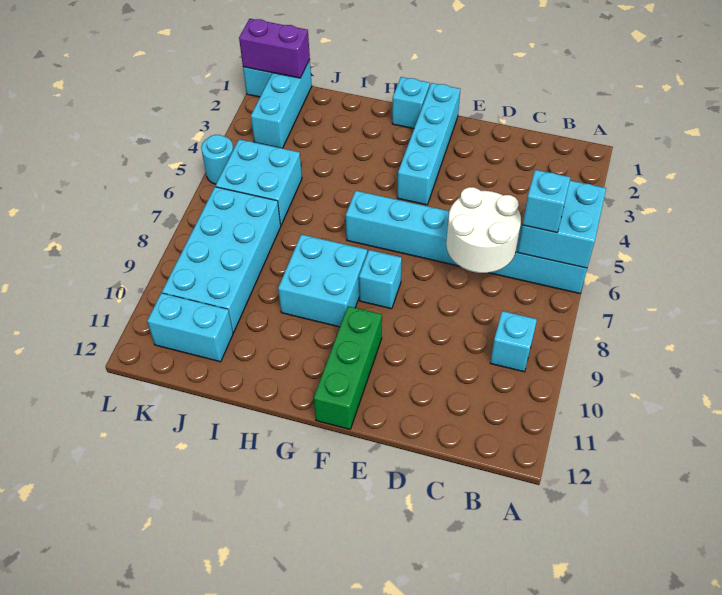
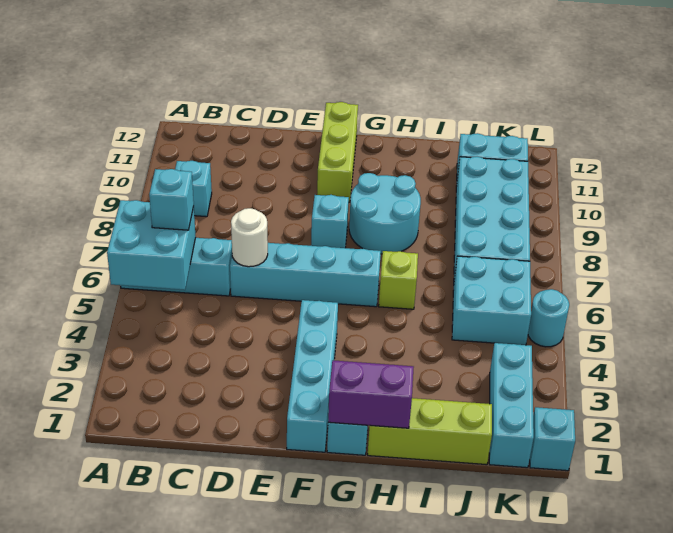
white 2x2 round brick [446,187,521,273] -> white 1x1 round brick [231,208,268,267]
green 1x3 brick [314,306,382,429] -> lime 1x3 brick [317,102,358,202]
cyan 2x2 brick [278,234,367,327] -> cyan 2x2 round brick [349,173,421,254]
none -> lime 1x3 brick [368,398,492,465]
none -> lime 1x1 brick [379,251,418,309]
purple 1x2 brick [239,19,310,78] -> purple 1x2 brick moved to [328,360,414,428]

